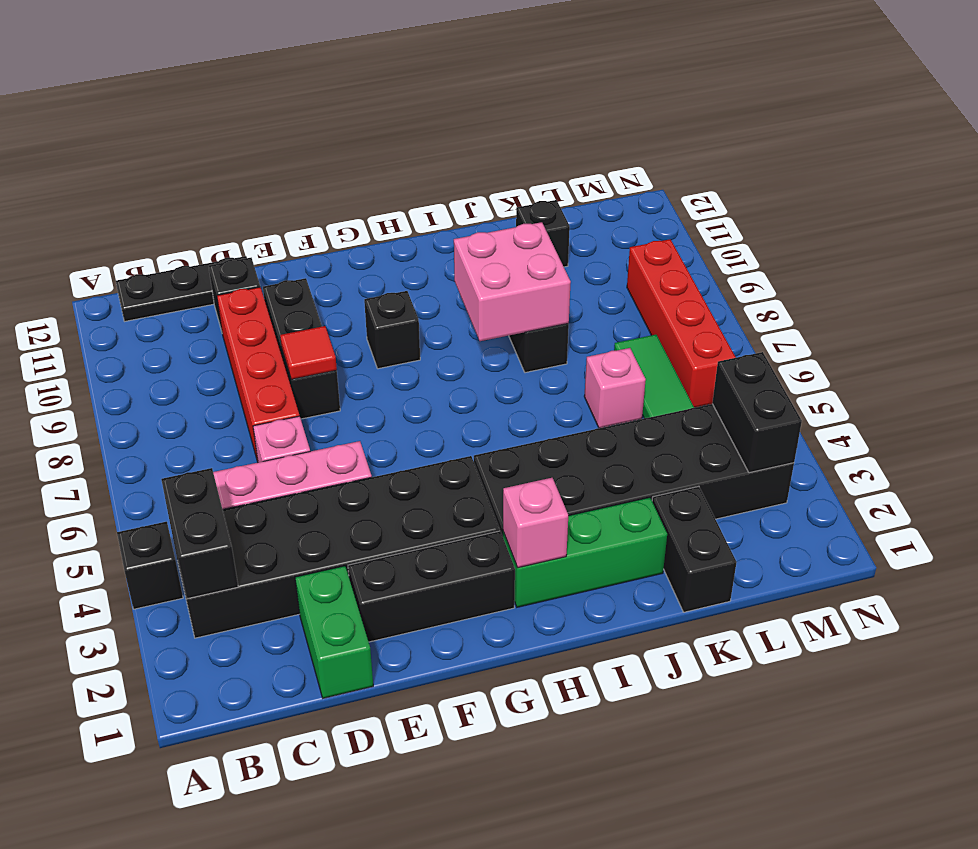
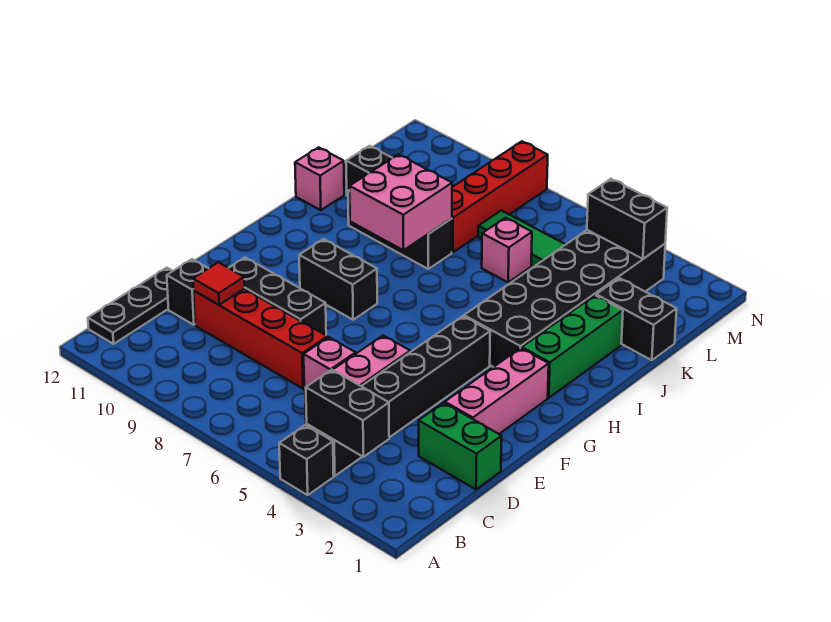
black 2x6 brick [172,456,500,638] -> black 1x6 brick [307,316,490,476]
black 1x3 brick [348,531,515,642] -> pink 1x3 brick [445,348,549,434]
red 1x1 tile [280,326,337,379] -> red 1x1 tile moved to [193,262,244,305]
black 1x1 brick [364,291,420,369] -> black 1x2 brick [299,239,377,320]
pink 1x1 brick [503,478,568,568] -> pink 1x1 brick moved to [295,147,344,210]
red 1x4 brick [627,239,736,408] -> red 1x4 brick turned to [452,141,548,253]

